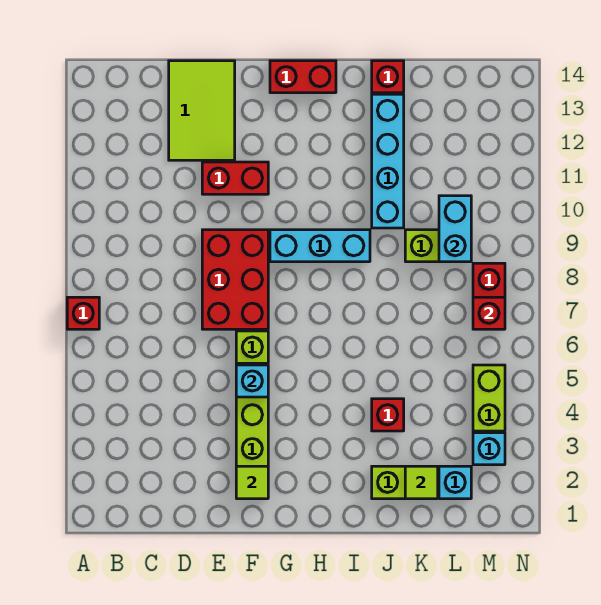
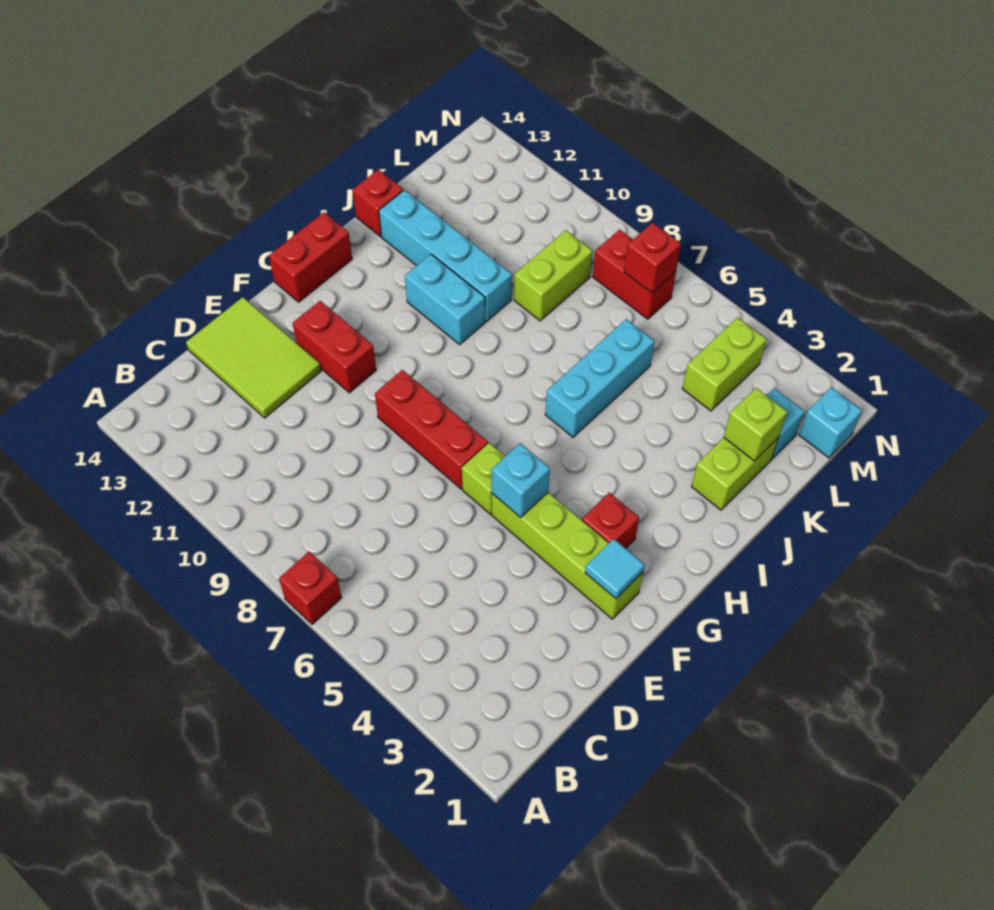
red 2x3 brick [202,230,268,329] -> red 1x3 brick [375,370,488,489]
red 1x2 brick [202,162,268,194] -> red 1x2 brick turned to [293,301,376,393]
lime 1x1 tile [236,466,268,499] -> cyan 1x1 tile [585,539,645,599]
cyan 1x3 brick [270,230,370,262] -> cyan 1x3 brick moved to [545,319,654,437]
red 1x1 brick [372,399,404,431] -> red 1x1 brick moved to [582,493,639,548]
lime 1x1 tile [405,466,438,499] -> lime 1x1 brick [724,388,787,461]
cyan 1x2 brick [439,196,471,262] -> cyan 1x2 brick moved to [405,254,485,344]
cyan 1x1 brick [473,433,505,465] -> cyan 1x1 brick moved to [799,387,862,458]
lime 1x2 brick [473,365,505,431] -> lime 1x2 brick turned to [682,318,767,411]

